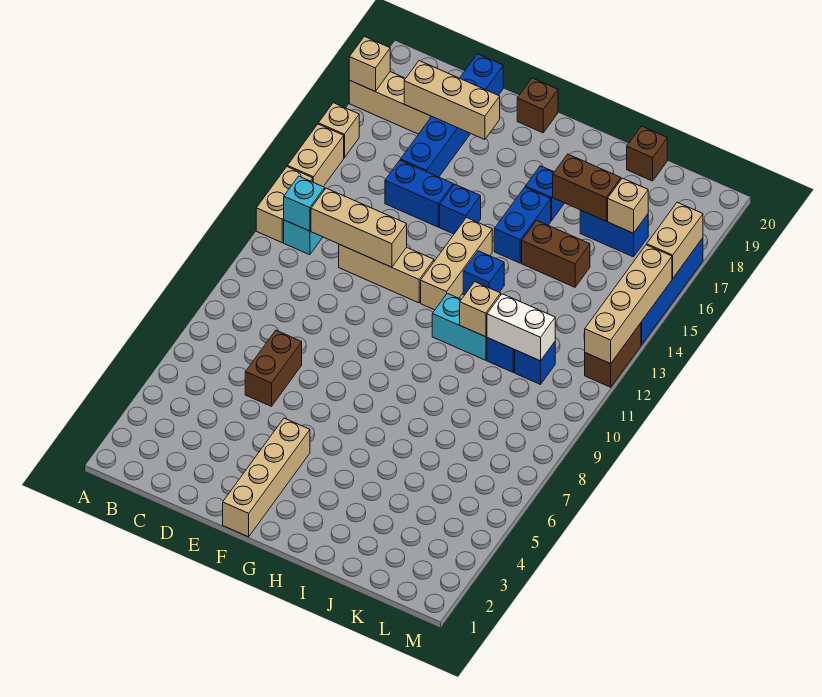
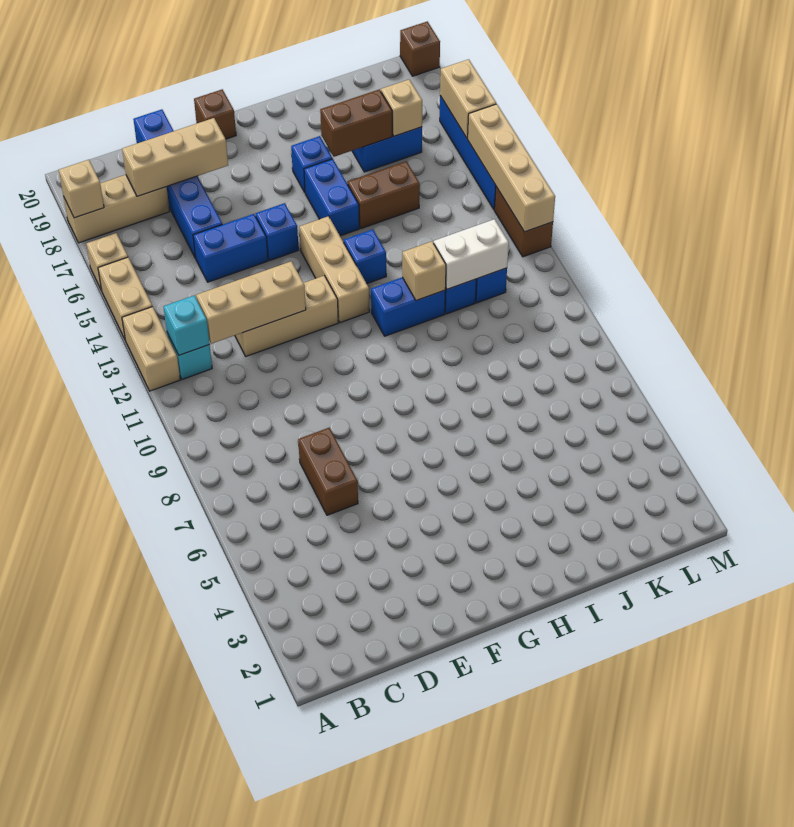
tan 1x4 brick [223,418,310,537] -> none
cyan 1x2 brick [432,293,487,360] -> blue 1x2 brick [371,277,445,336]
brown 1x1 brick [627,126,667,181] -> brown 1x1 brick moved to [400,21,440,76]

